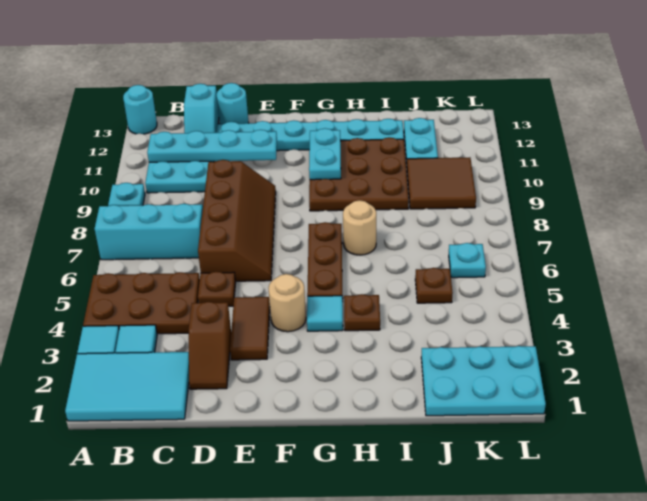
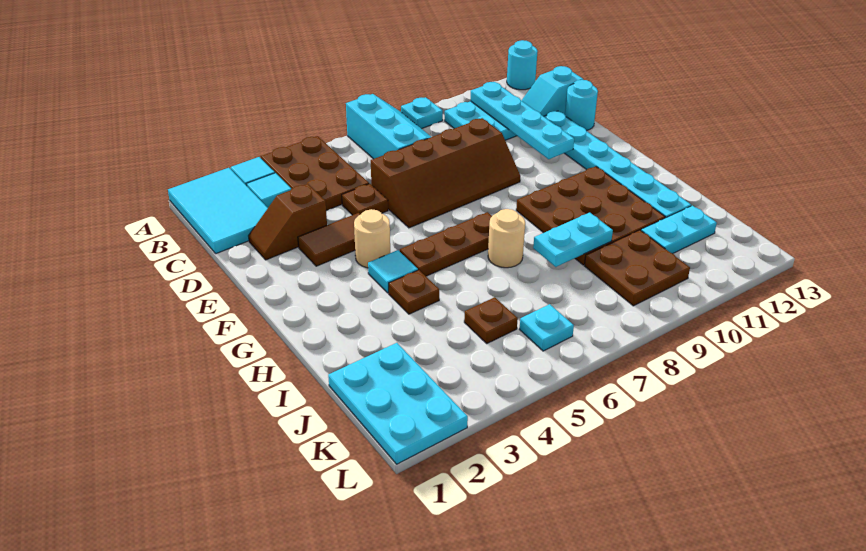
cyan 1x2 plate [309,128,341,180] -> cyan 1x2 plate moved to [533,213,613,267]
brown 2x2 tile [407,157,476,209] -> brown 2x2 plate [584,230,690,306]

